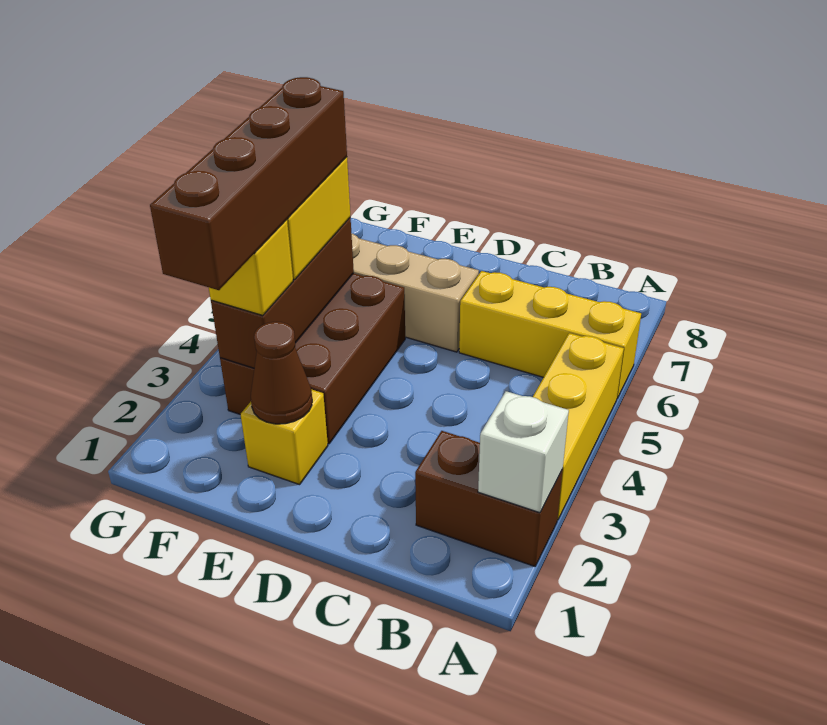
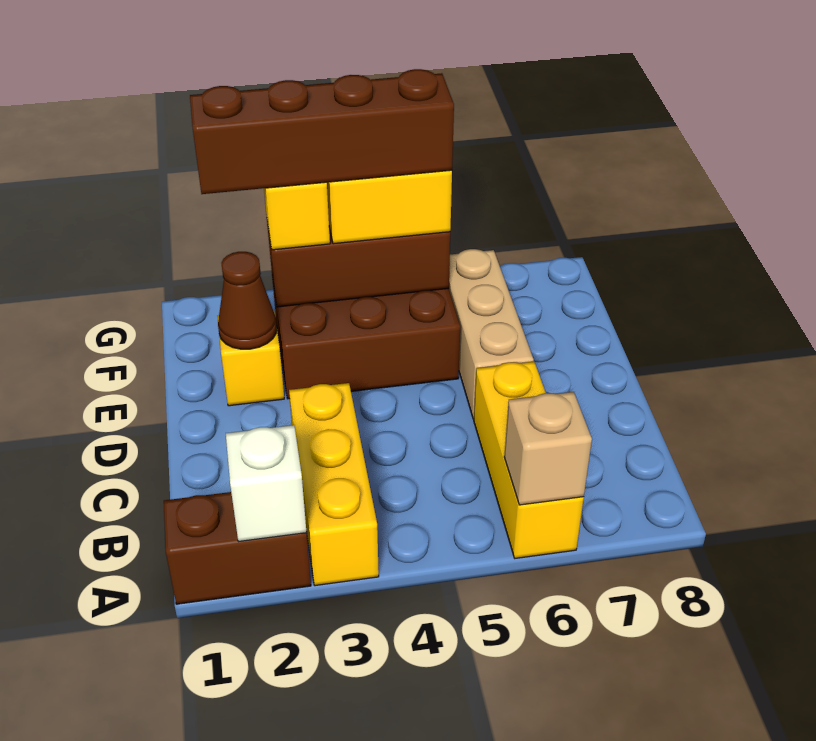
brown 1x2 brick [415,431,562,566] -> brown 1x2 brick turned to [164,492,311,604]
yellow 1x3 brick [533,333,624,520] -> yellow 1x3 brick turned to [289,383,379,586]
none -> tan 1x1 brick [504,392,592,505]

